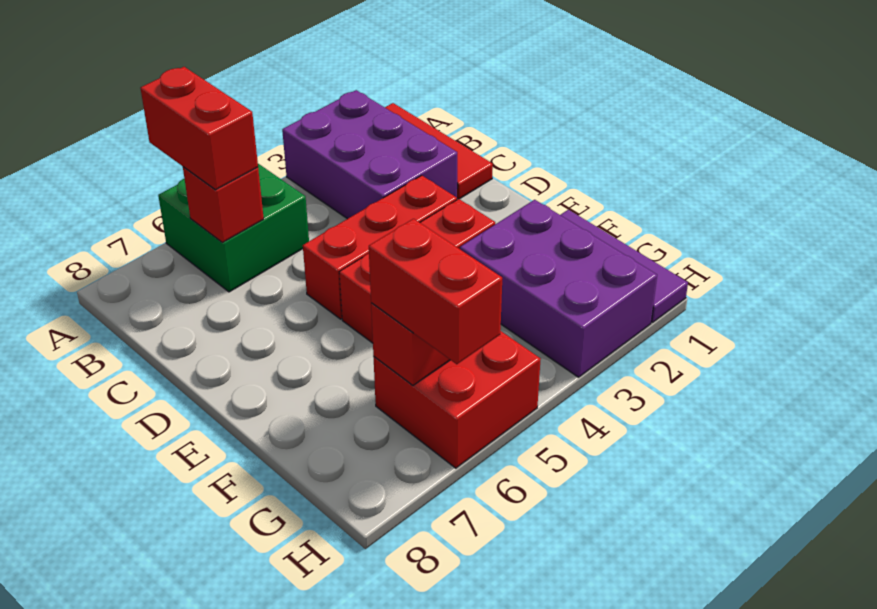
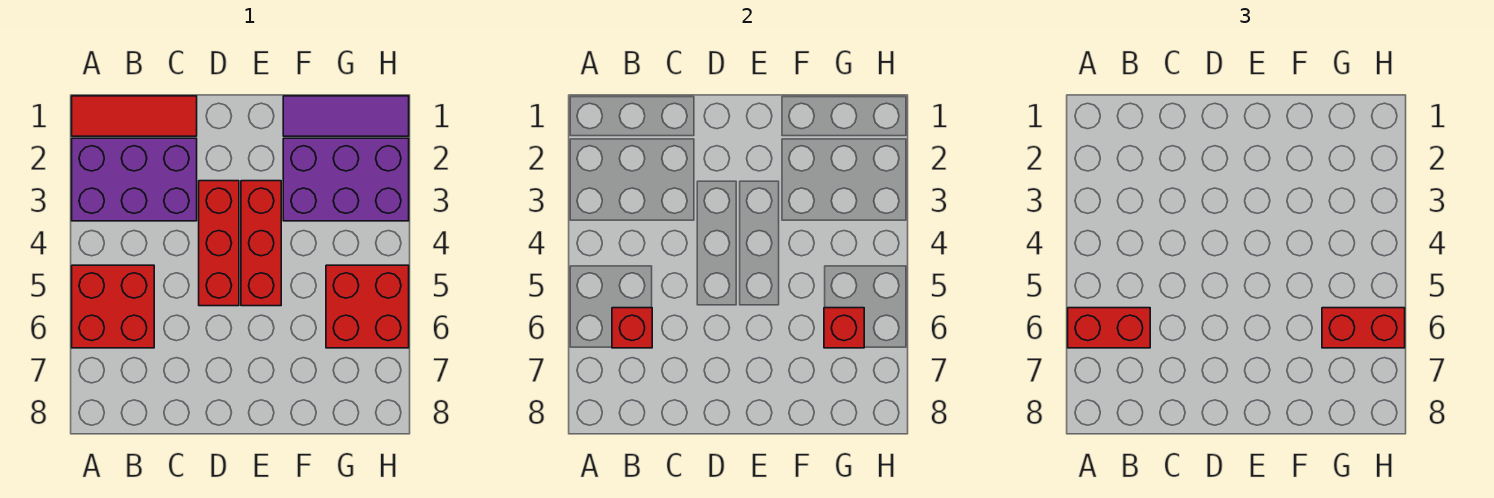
green 2x2 brick [158,164,309,292] -> red 2x2 brick [72,265,154,348]

